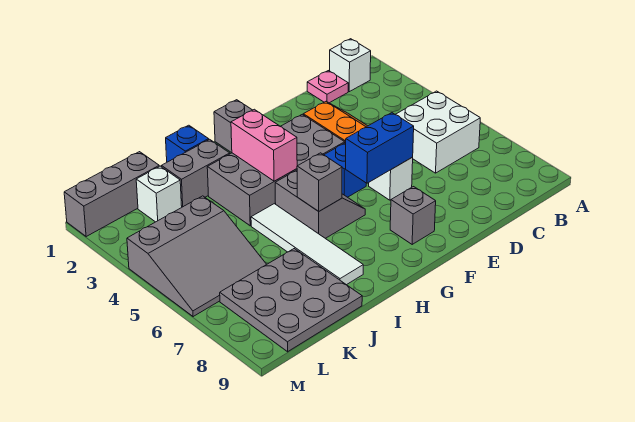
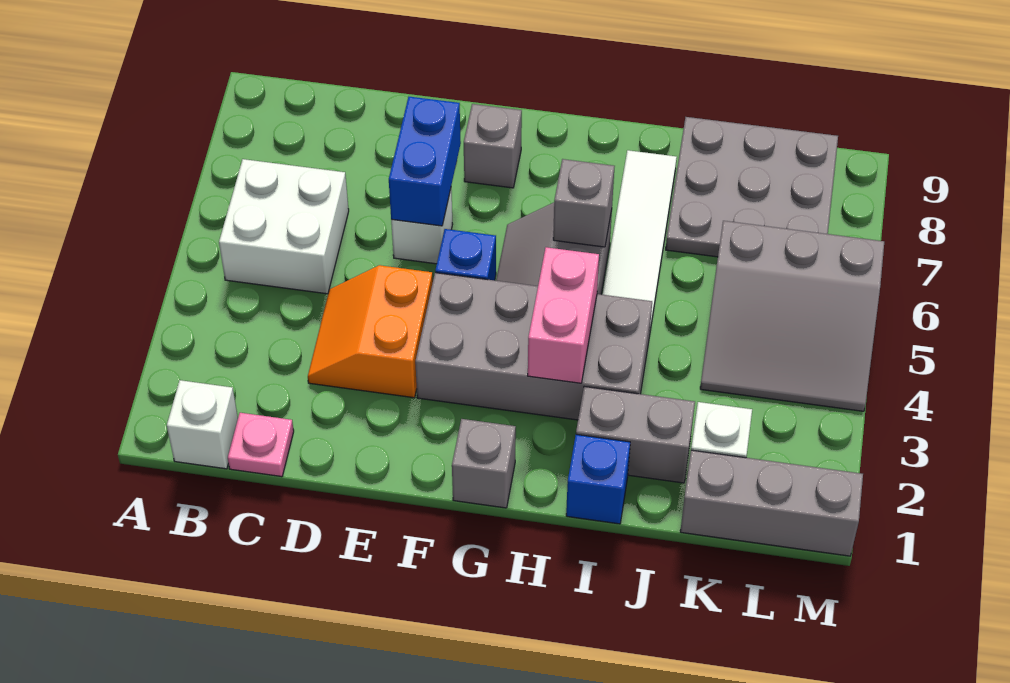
blue 1x2 brick [346,113,414,183] -> blue 1x2 brick turned to [389,96,461,226]
grey 3x3 slope [127,196,267,317] -> grey 3x3 slope turned to [700,221,884,411]

